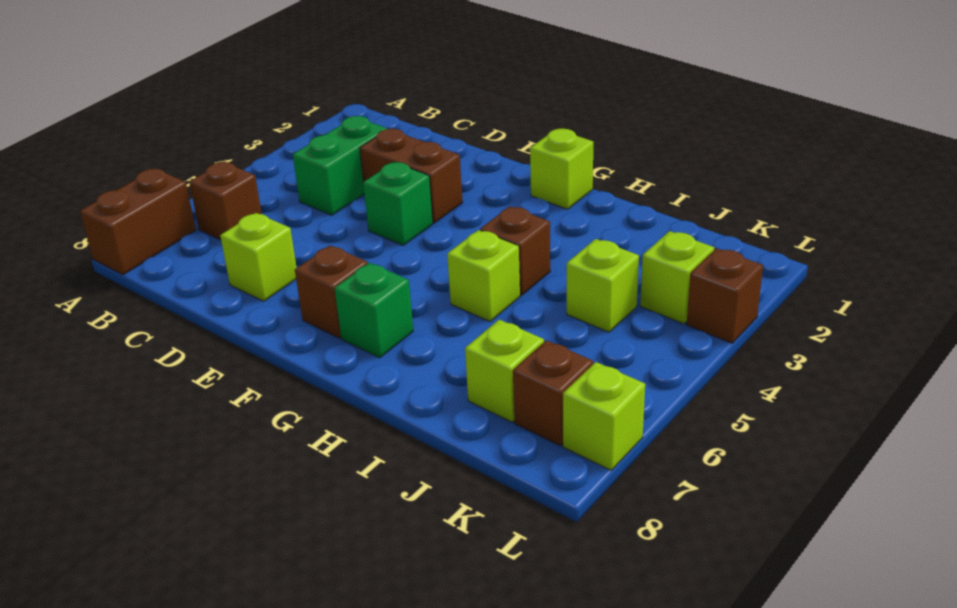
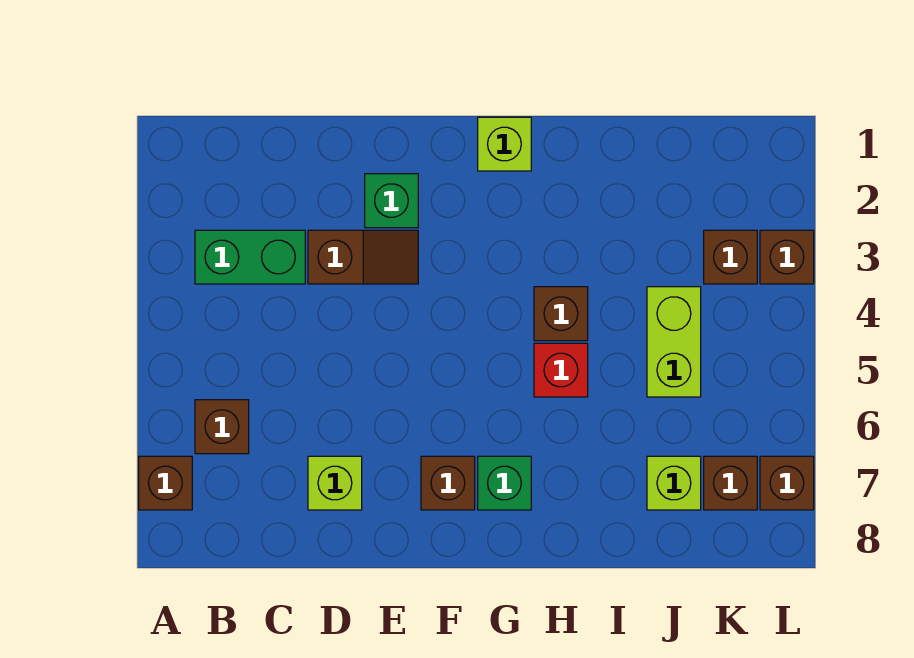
brown 1x2 brick [80,169,196,275] -> brown 1x1 brick [139,456,192,510]
green 1x2 brick [293,116,387,215] -> green 1x2 brick turned to [195,230,305,284]
brown 1x2 brick [360,129,462,223] -> brown 1x2 slope [308,230,418,284]
green 1x1 brick [363,162,433,245] -> green 1x1 brick moved to [365,174,418,228]
lime 1x1 brick [447,230,520,321] -> red 1x1 brick [534,343,588,397]
lime 1x1 brick [567,239,639,332] -> lime 1x2 brick [647,287,701,397]
lime 1x1 brick [640,231,714,324] -> brown 1x1 brick [704,230,757,284]
lime 1x1 brick [563,362,645,470] -> brown 1x1 brick [760,456,814,510]

